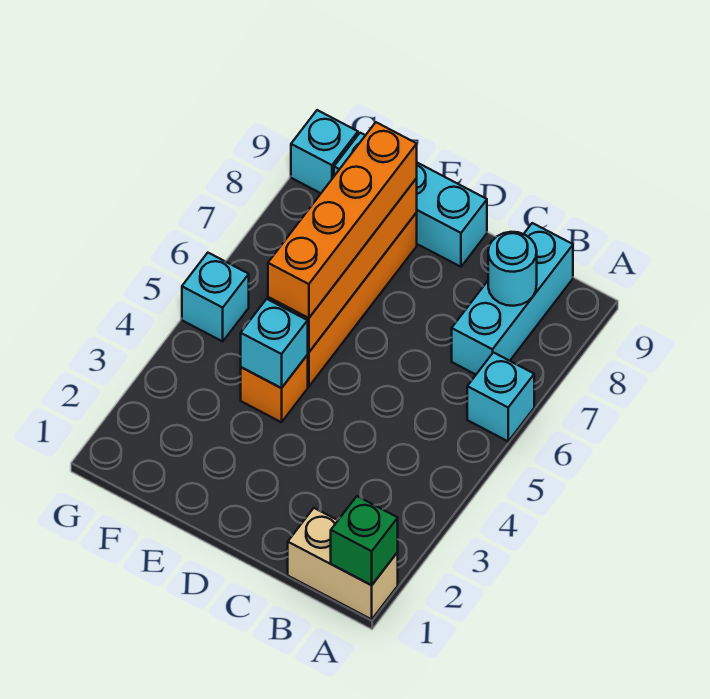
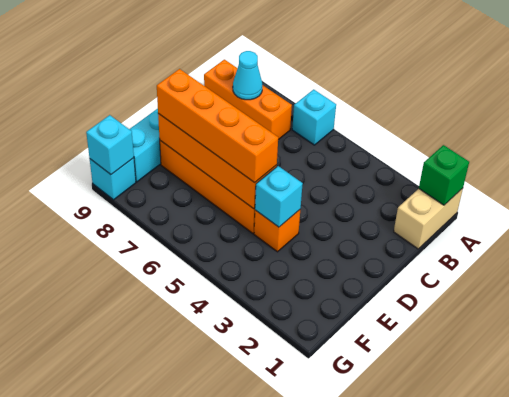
cyan 1x3 brick [452,223,573,375] -> orange 1x3 brick [204,60,292,140]
cyan 1x1 round brick [488,232,537,306] -> cyan 1x1 cone [233,51,262,100]
cyan 1x1 brick [182,253,249,341] -> cyan 1x1 brick moved to [86,115,134,174]

